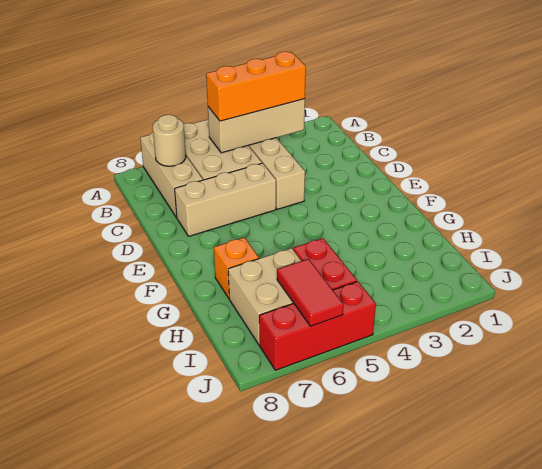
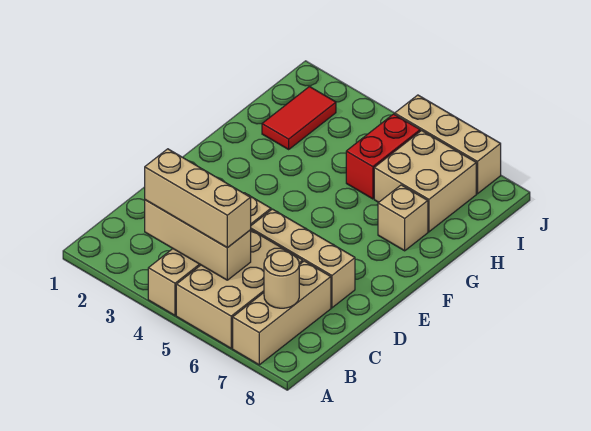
orange 1x3 brick [206,52,306,121] -> tan 1x3 brick [145,149,251,248]
orange 1x1 brick [214,237,259,298] -> tan 1x1 brick [378,185,428,251]
red 1x2 tile [277,259,343,326] -> red 1x2 tile moved to [262,87,336,149]
red 1x3 brick [259,281,376,370] -> tan 1x3 brick [395,95,501,194]

